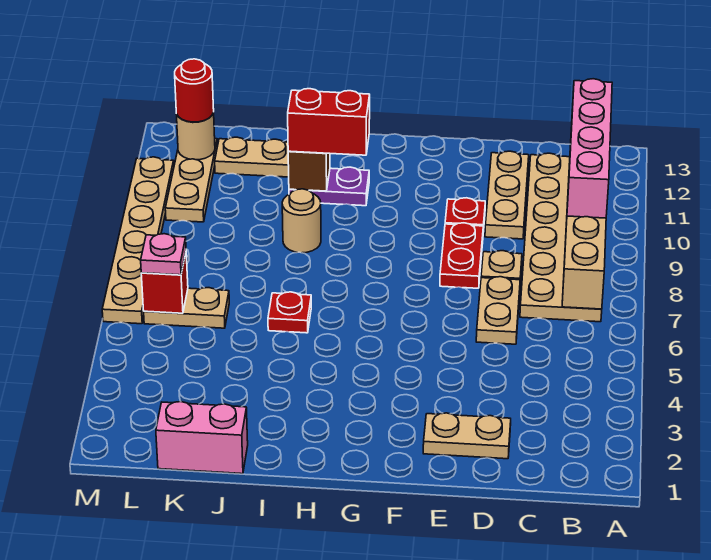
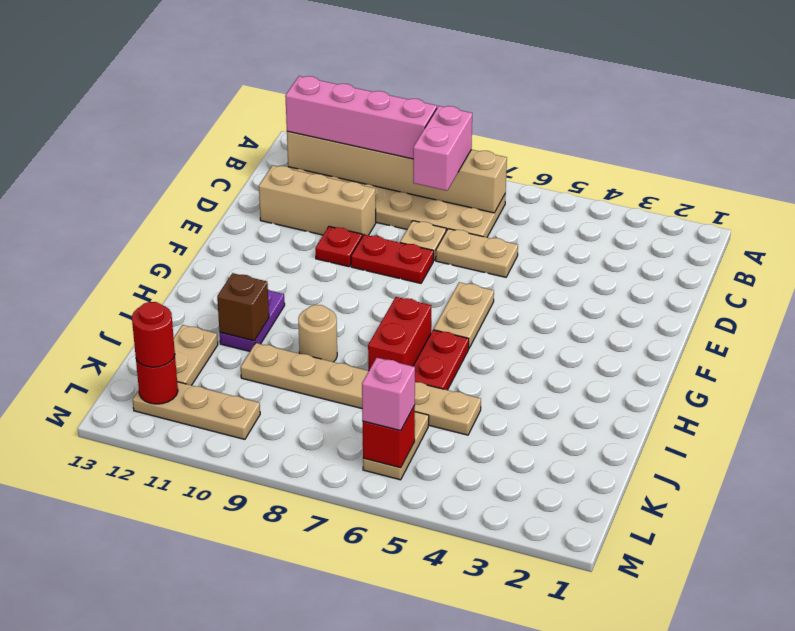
tan 1x2 plate [423,413,511,459] -> tan 1x2 plate moved to [434,282,494,348]
tan 1x3 plate [485,151,529,239] -> tan 1x3 brick [259,165,376,237]
red 1x2 brick [288,89,370,155] -> red 1x2 brick moved to [368,297,431,371]
red 1x1 plate [268,292,311,333] -> red 1x2 plate [414,330,469,390]
pink 1x2 brick [156,402,248,474] -> pink 1x2 brick moved to [413,106,472,191]
pink 1x1 plate [141,234,186,275] -> pink 1x1 brick [362,358,415,431]
tan 1x1 round brick [176,113,215,160] -> red 1x1 round brick [136,356,178,404]
tan 1x6 plate [102,157,174,324] -> tan 1x6 plate moved to [241,343,481,435]

